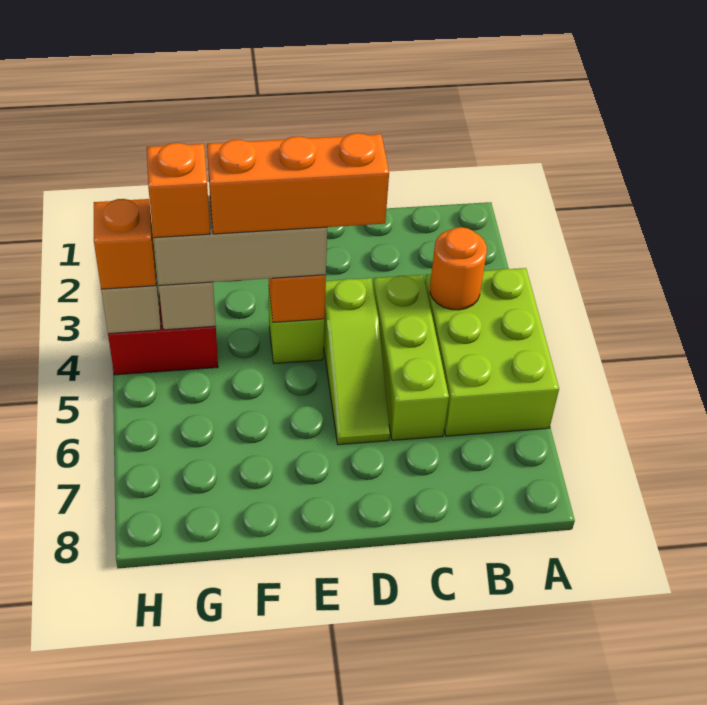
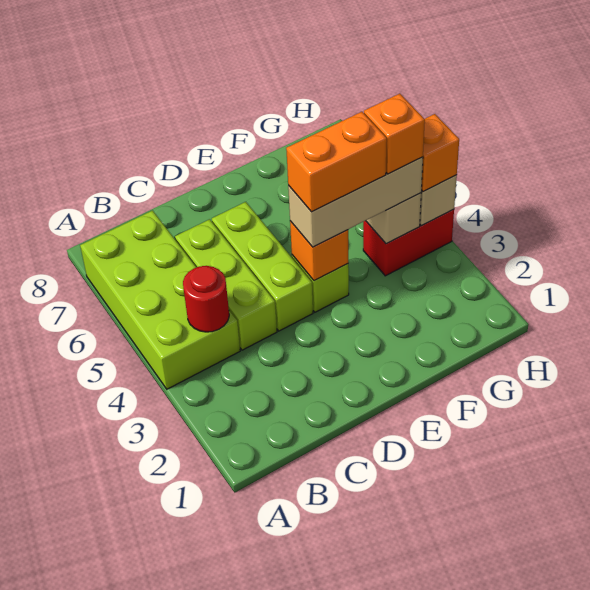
lime 2x3 brick [425,268,559,436] -> lime 2x4 brick [80,211,240,389]
orange 1x1 round brick [430,227,487,310] -> red 1x1 round brick [183,266,229,332]
lime 1x3 slope [324,278,390,445] -> lime 1x3 brick [212,202,313,331]
orange 1x3 brick [207,133,389,234] -> orange 1x2 brick [286,112,387,212]

